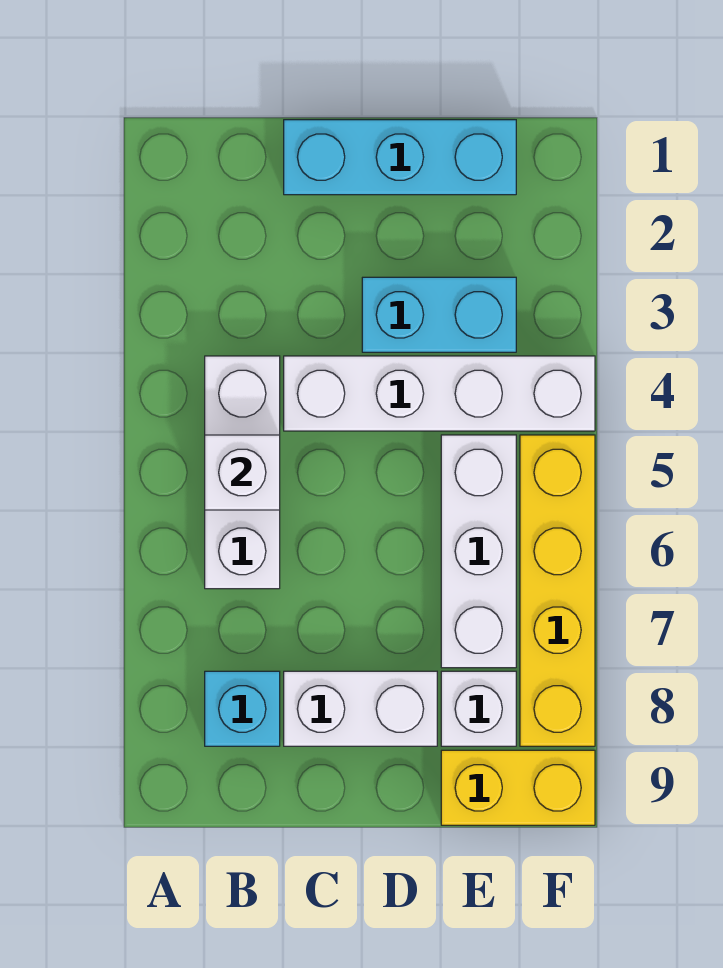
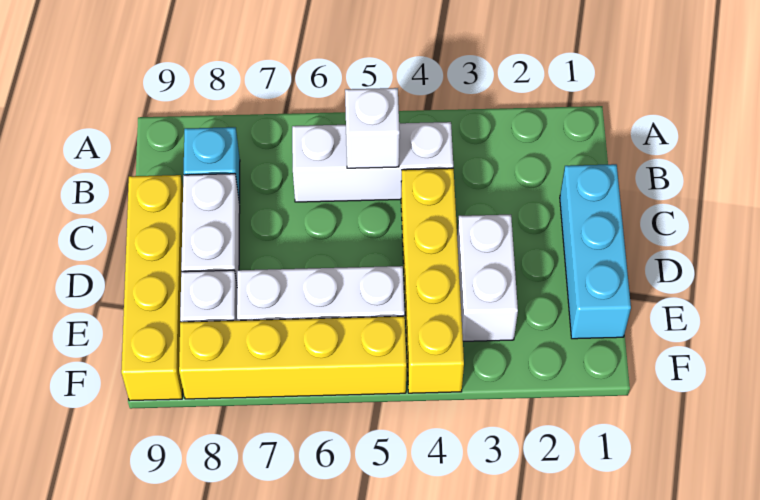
white 1x4 brick [284,356,595,431] -> yellow 1x4 brick [401,168,464,393]
cyan 1x2 brick [362,277,516,352] -> white 1x2 brick [457,215,518,341]
yellow 1x2 brick [441,750,595,825] -> yellow 1x4 brick [121,175,183,401]

